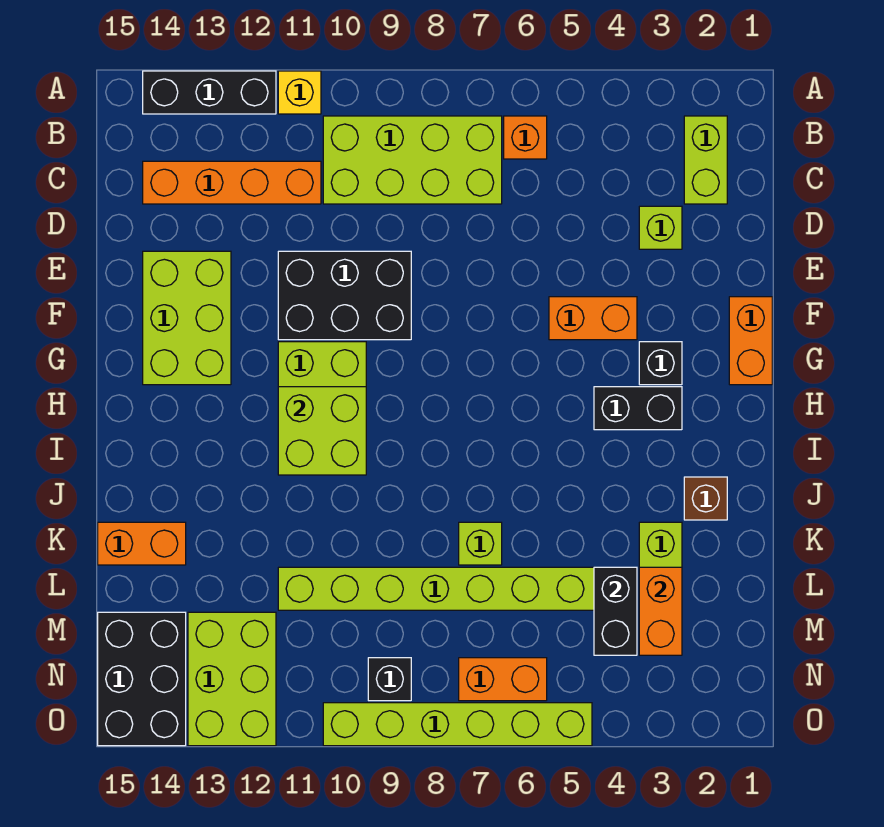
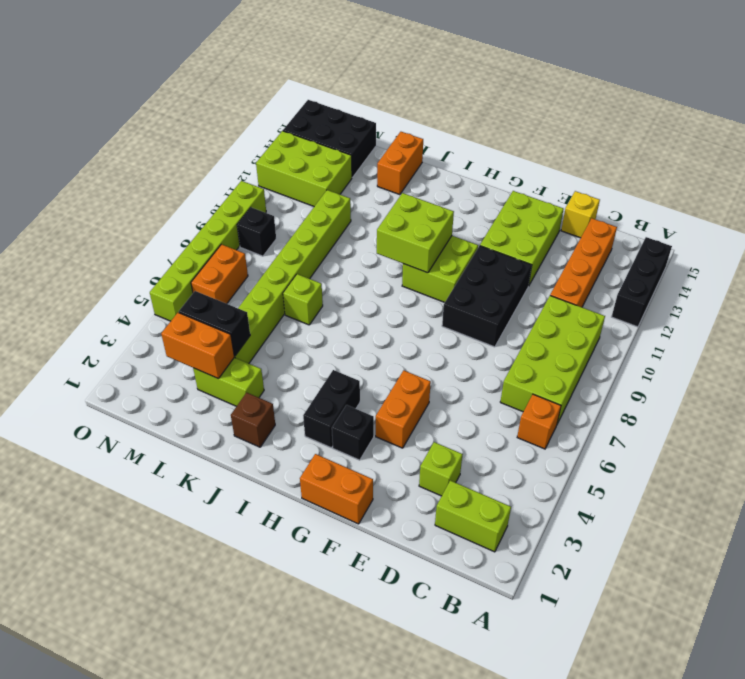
yellow 1x1 brick [278,71,321,114] -> yellow 1x1 brick moved to [561,191,600,238]
lime 2x3 brick [143,251,231,385] -> lime 2x3 brick turned to [480,191,564,286]

